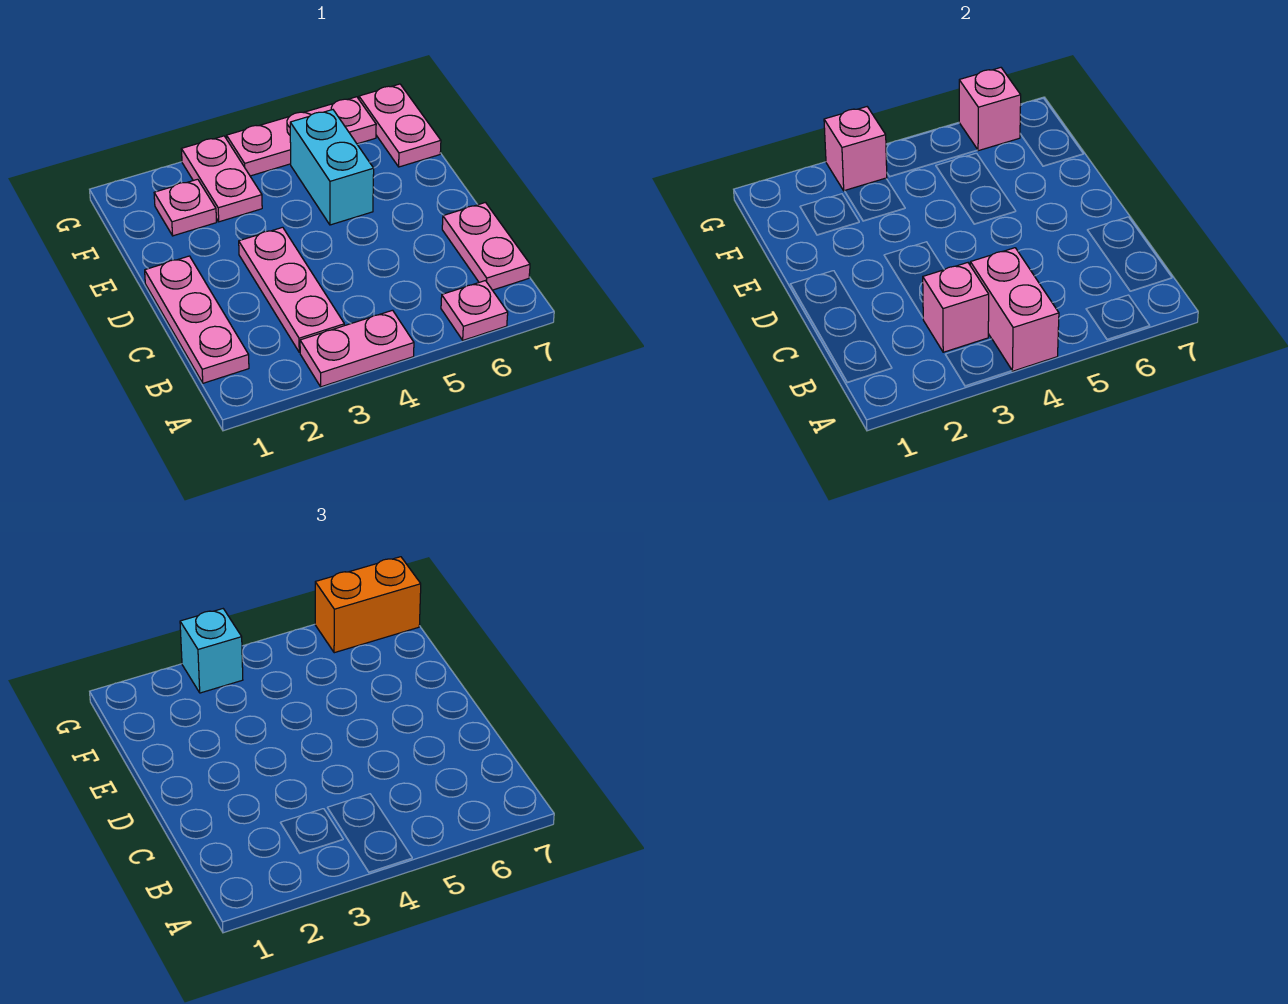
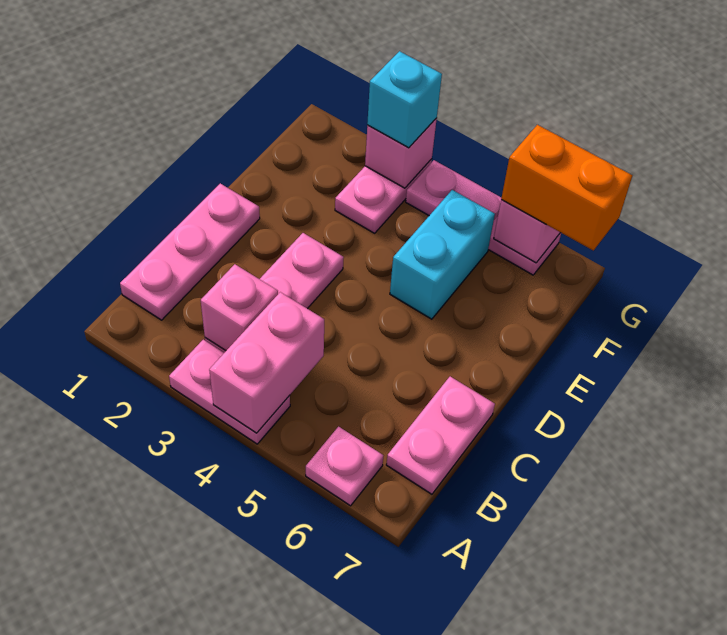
pink 1x1 plate [154,179,216,236] -> none
pink 1x2 plate [359,84,441,167] -> none

